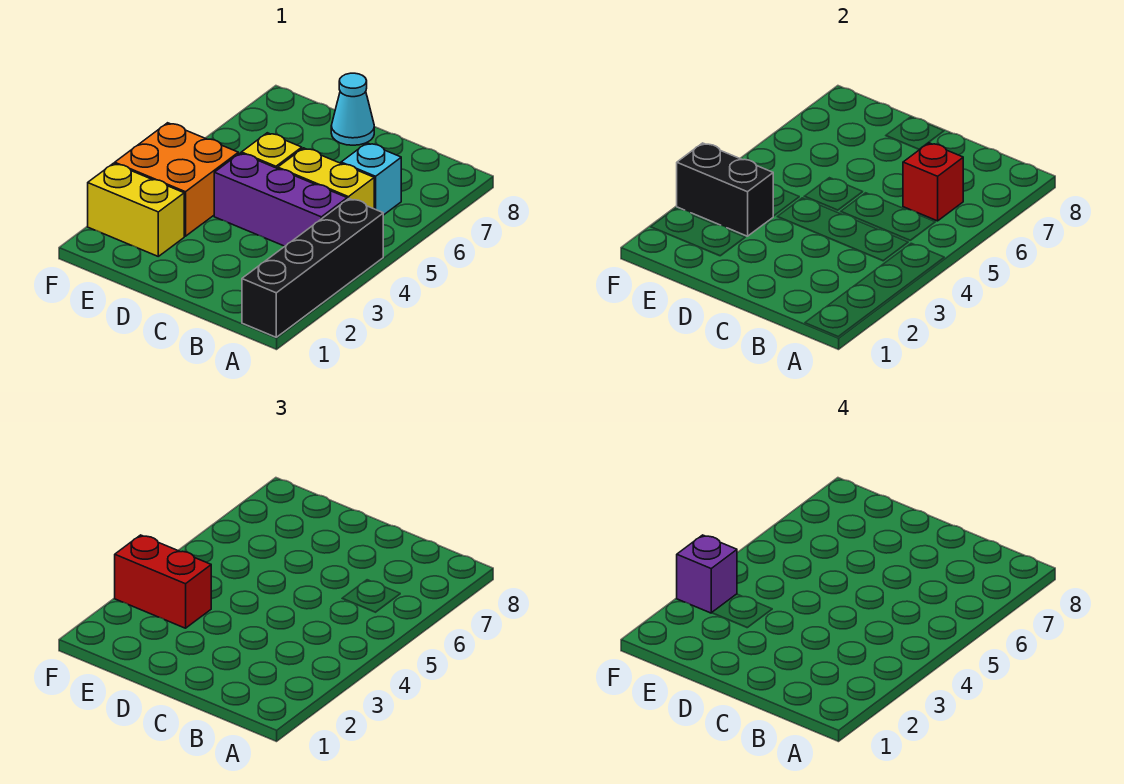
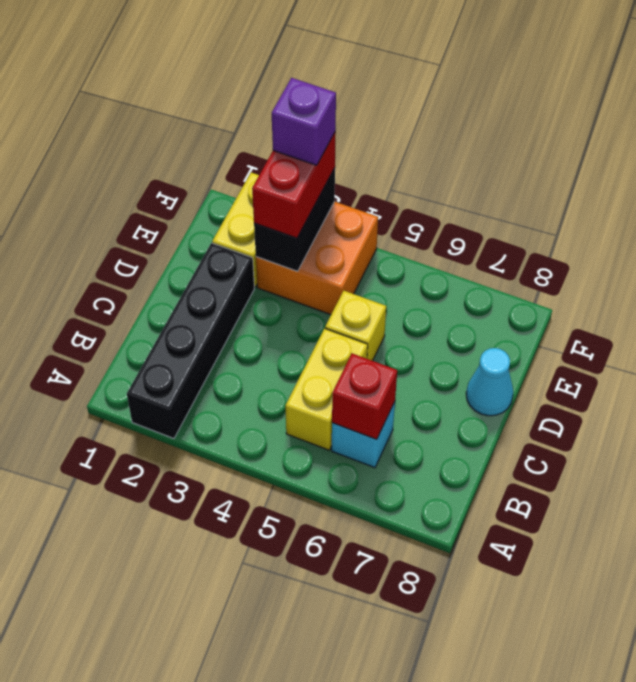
black 1x4 brick [242,199,383,337] -> black 1x4 brick turned to [127,243,254,439]
purple 1x3 brick [214,153,347,246] -> none

